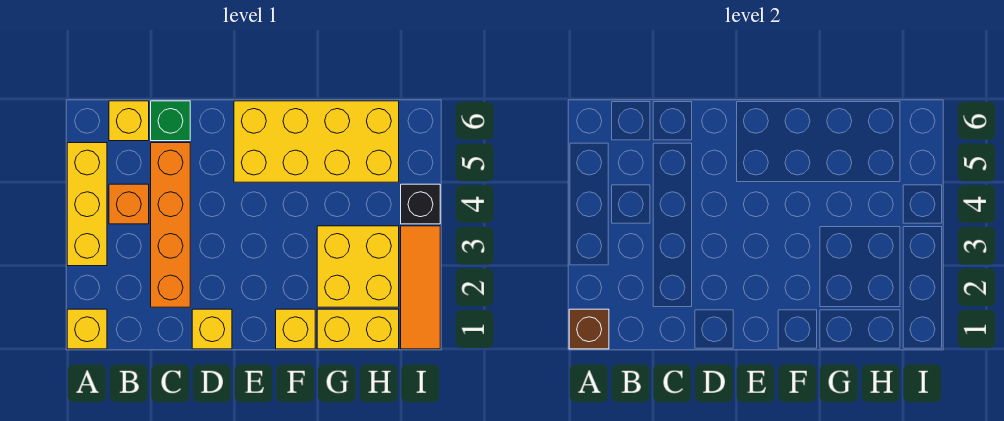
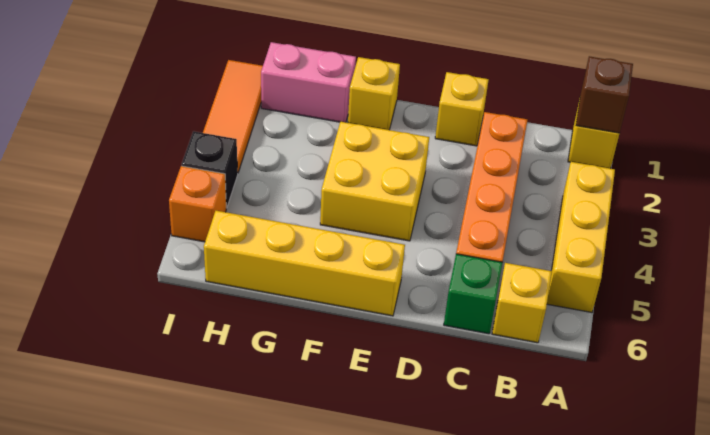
orange 1x1 brick [109,184,149,224] -> orange 1x1 brick moved to [169,166,226,242]
yellow 2x4 brick [234,101,399,182] -> yellow 1x4 brick [204,211,405,316]
yellow 1x2 brick [317,309,399,349] -> pink 1x2 brick [261,42,356,122]
yellow 2x2 brick [317,226,399,307] -> yellow 2x2 brick moved to [320,122,429,241]

